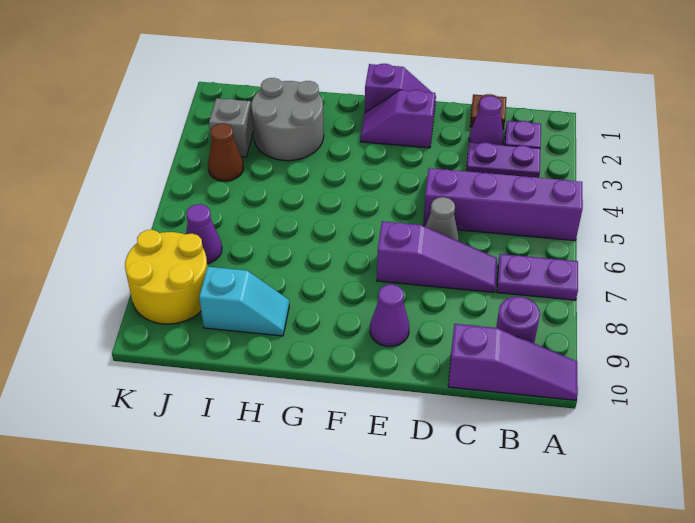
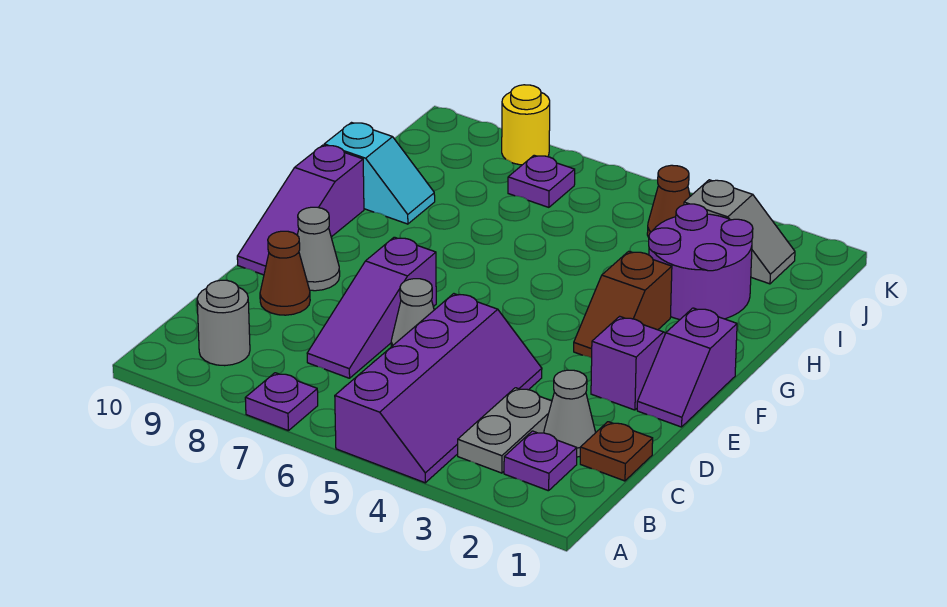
purple 1x2 plate [497,254,578,300] -> purple 1x1 plate [245,373,318,431]
purple 1x3 slope [448,324,578,400] -> purple 1x3 slope moved to [237,145,364,275]
purple 1x2 plate [466,142,541,178] -> grey 1x2 plate [458,388,552,473]
purple 1x1 round brick [496,297,540,343] -> grey 1x1 round brick [197,280,250,366]
purple 1x1 cone [469,96,504,145] -> grey 1x1 cone [544,370,596,457]
none -> brown 1x1 cone [260,231,310,315]
purple 1x1 cone [370,284,409,347] -> grey 1x1 cone [297,207,340,291]
none -> brown 1x2 slope [574,251,672,358]
grey 2x2 round brick [251,78,324,161] -> purple 2x2 round brick [649,204,753,320]
cyan 1x2 slope [199,267,289,336] -> cyan 1x2 slope turned to [324,123,435,224]
purple 1x1 cone [186,204,222,264] -> purple 1x1 plate [508,155,575,207]
yellow 2x2 round brick [125,230,208,324] -> yellow 1x1 round brick [502,85,550,165]

